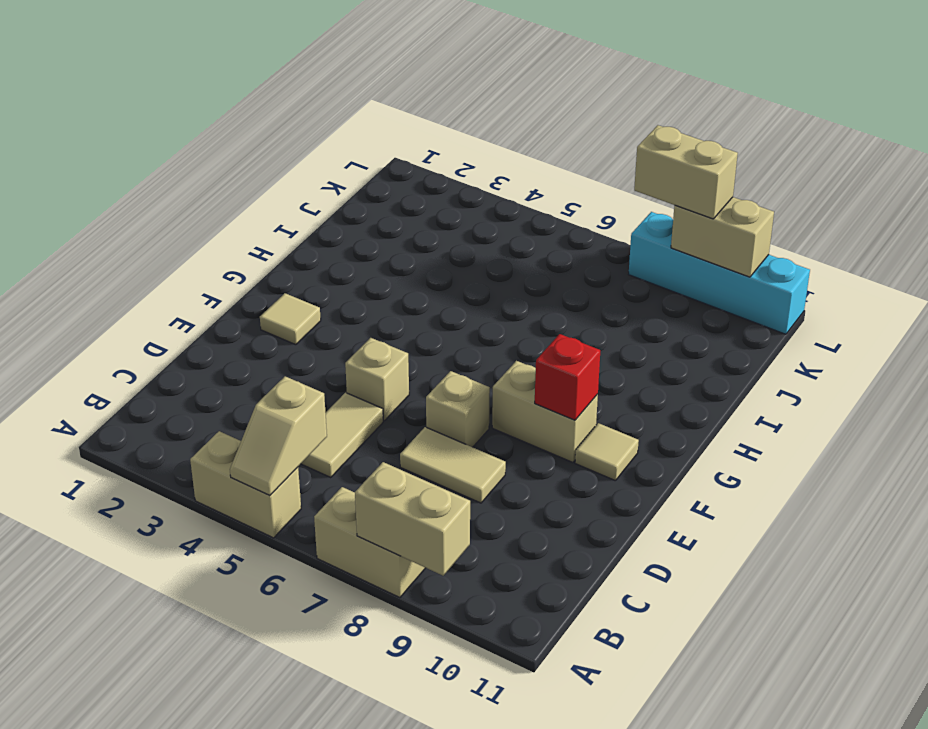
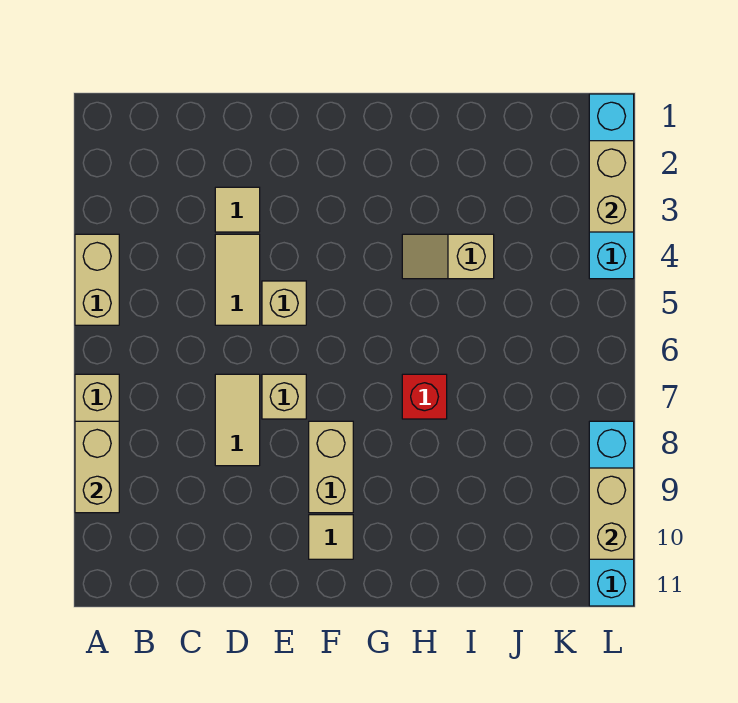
tan 1x2 slope [230,376,327,495] -> tan 1x2 slope moved to [402,234,494,279]
tan 1x2 tile [301,393,383,478] -> tan 1x2 tile turned to [215,234,260,325]
tan 1x1 tile [260,293,321,345] -> tan 1x1 tile moved to [215,187,260,232]
red 1x1 brick [535,334,600,420] -> red 1x1 brick moved to [402,374,447,419]
none -> cyan 1x4 brick [589,94,634,279]
tan 1x2 brick [634,125,738,219] -> tan 1x2 brick moved to [589,141,634,232]

